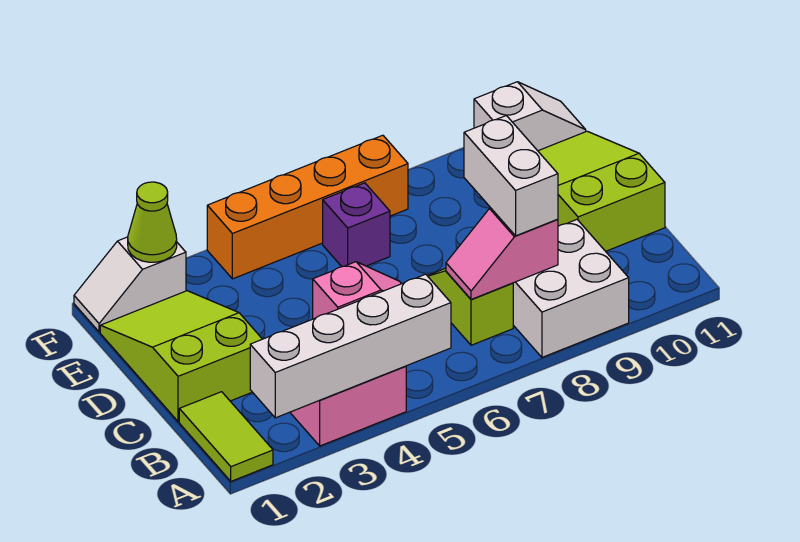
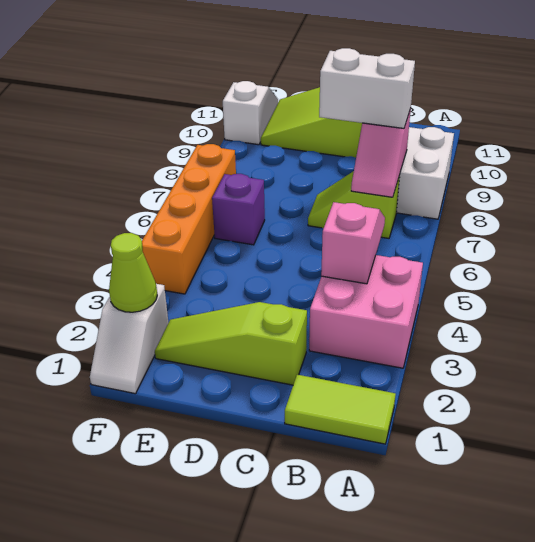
white 1x4 brick [250,274,451,418] -> none
lime 2x3 slope [100,291,262,422] -> lime 1x3 slope [155,302,307,385]

